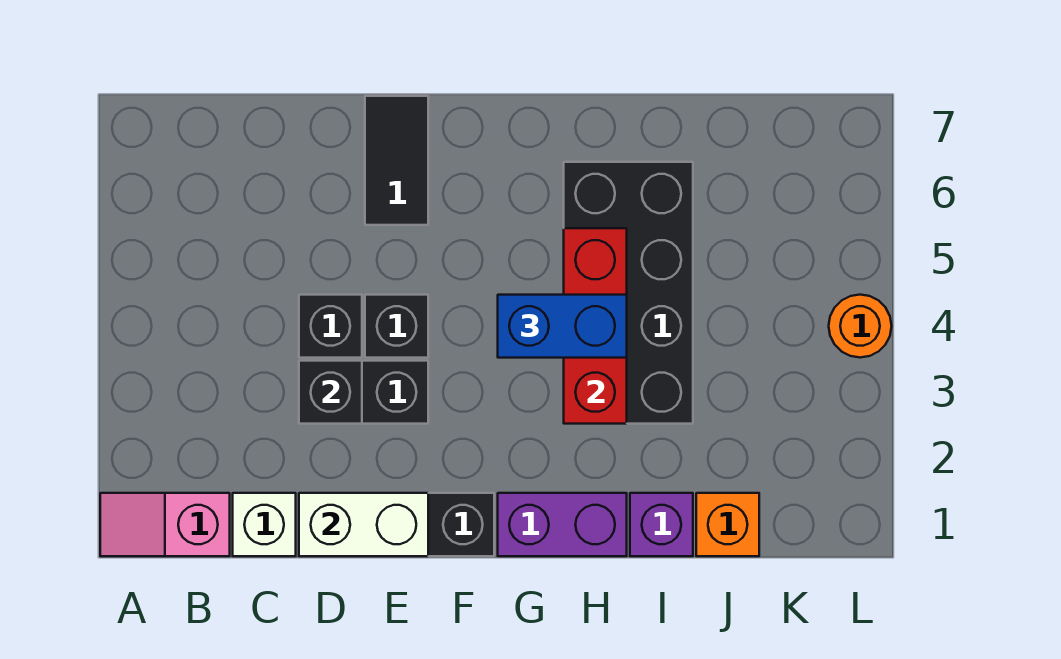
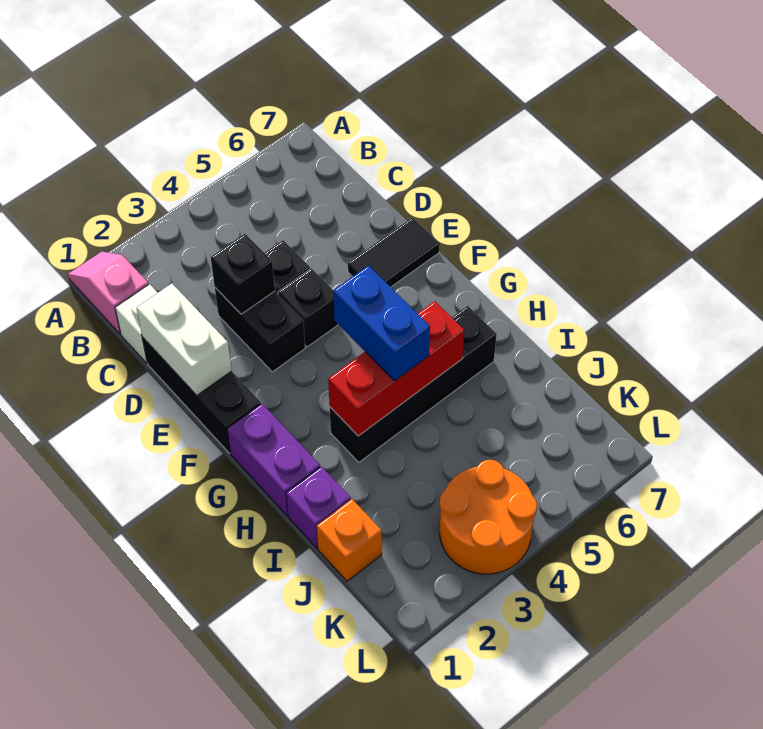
black 2x4 brick [564,162,693,424] -> black 1x4 brick [330,306,497,462]
orange 1x1 round brick [829,295,892,358] -> orange 2x2 round brick [440,460,537,574]

